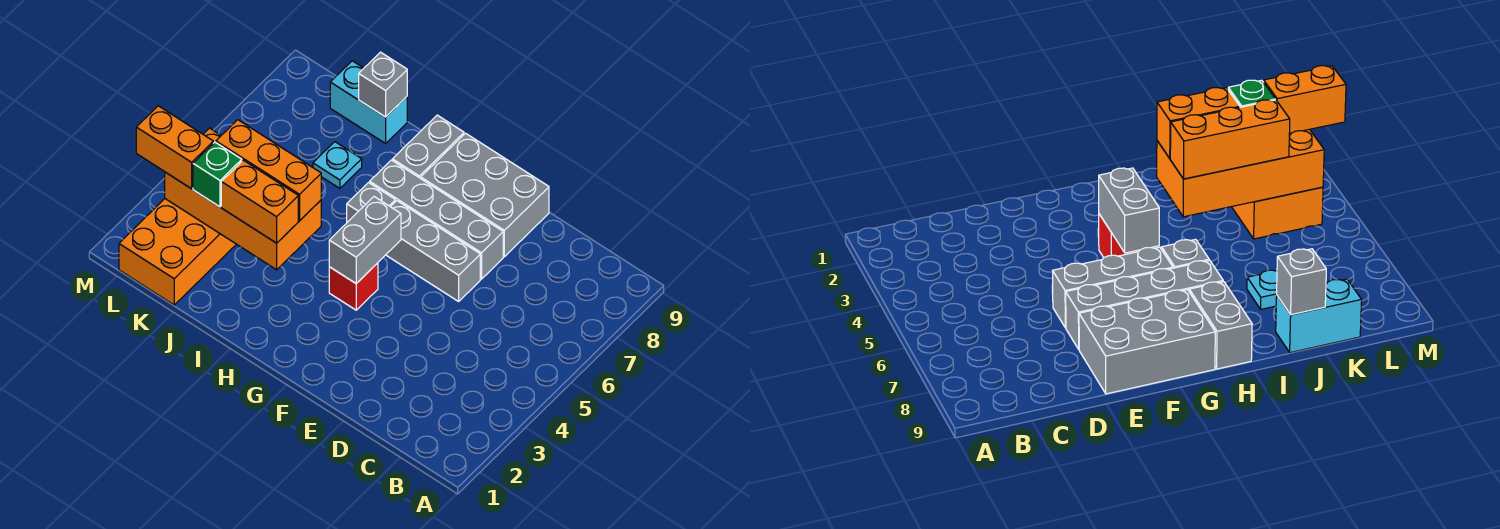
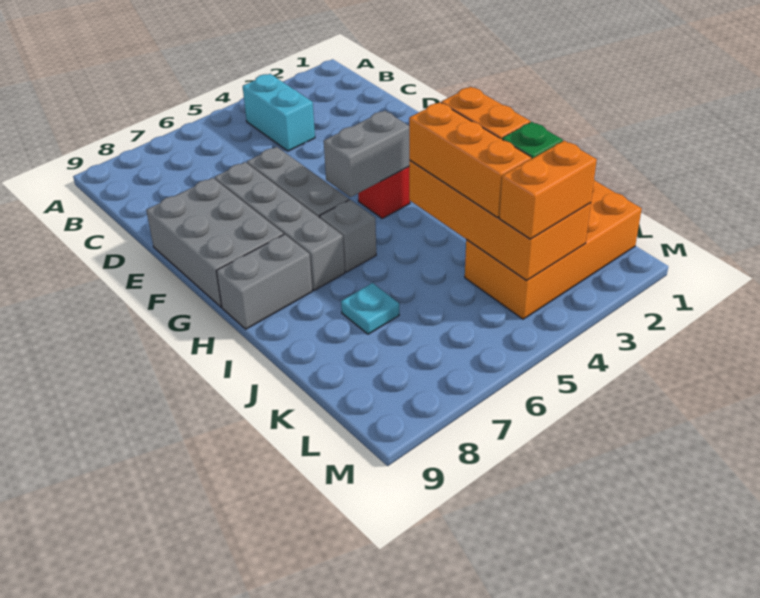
cyan 1x2 brick [330,61,407,143] -> cyan 1x2 brick moved to [243,74,315,151]
grey 1x1 brick [359,52,407,117] -> none
orange 1x2 brick [136,106,213,189] -> orange 1x2 brick turned to [499,141,597,239]

